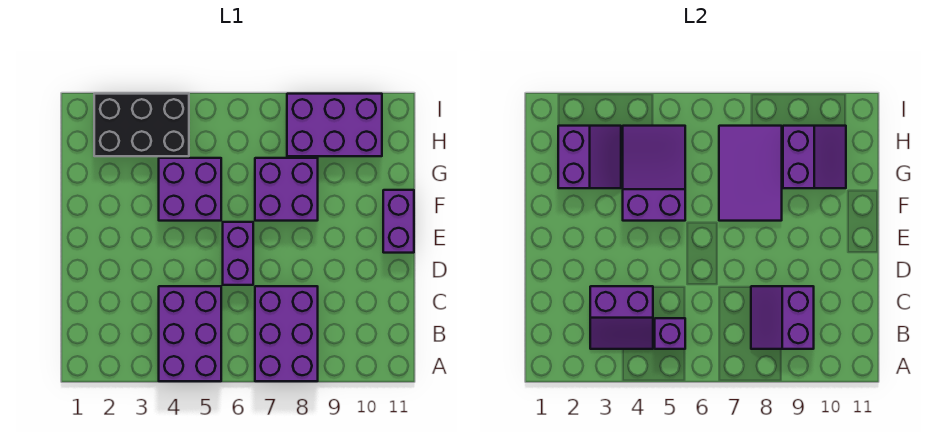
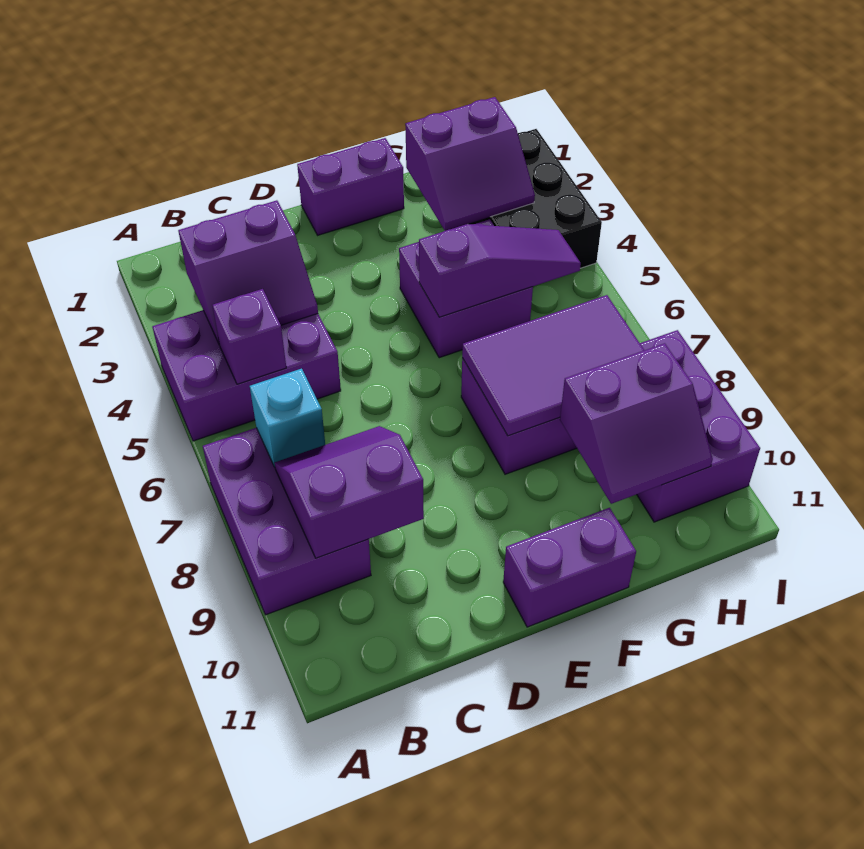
purple 2x3 brick [255,286,318,381] -> purple 2x3 brick turned to [203,428,371,615]
purple 2x2 slope [590,286,653,349] -> purple 2x2 slope turned to [178,200,318,345]
none -> cyan 1x1 brick [250,369,325,467]
purple 1x2 brick [223,222,253,285] -> purple 1x2 brick moved to [297,138,404,235]
purple 2x3 slope [623,126,685,221] -> purple 1x3 slope [419,224,581,317]

